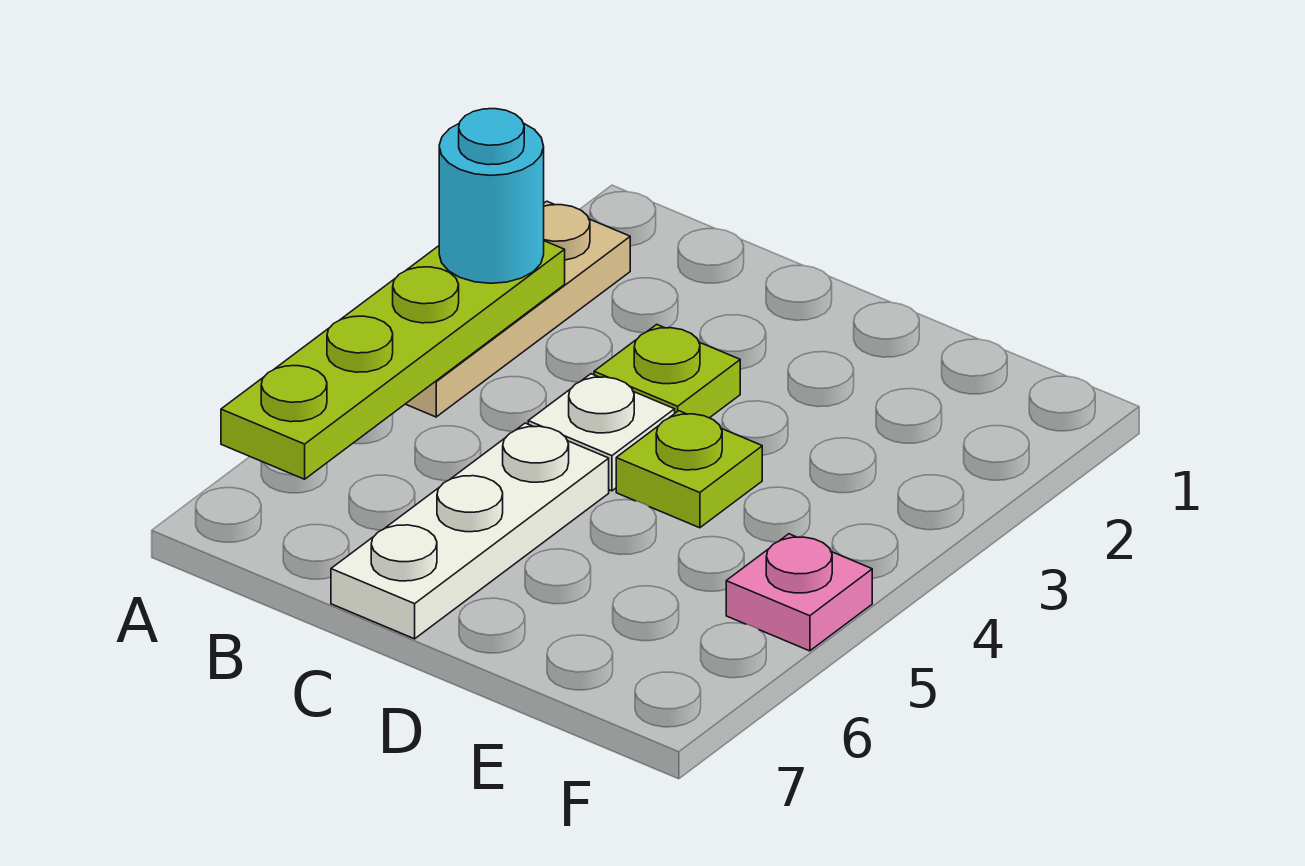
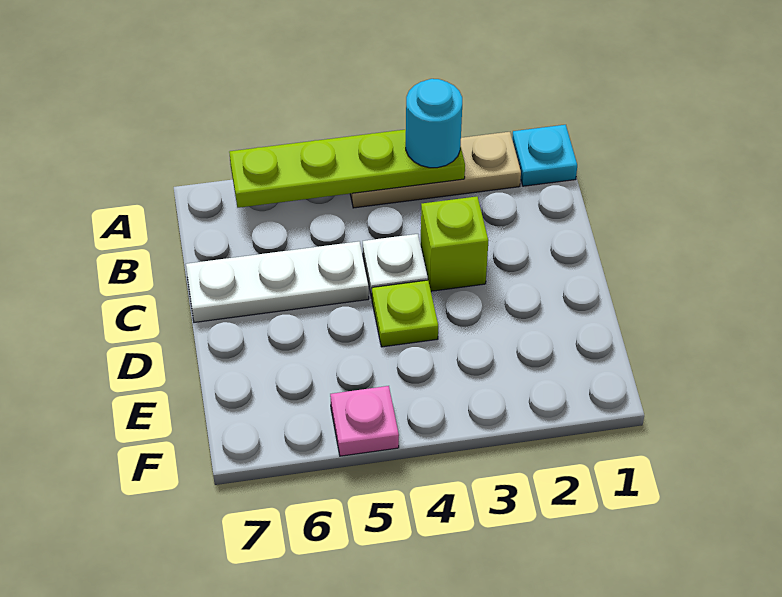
none -> cyan 1x1 plate [512,125,577,186]
lime 1x1 plate [594,324,740,418] -> lime 1x1 brick [420,196,488,291]

